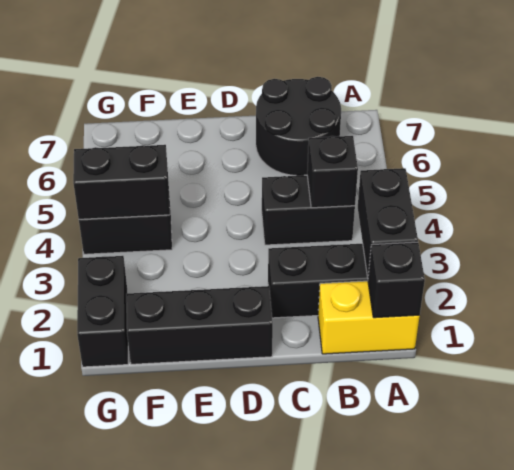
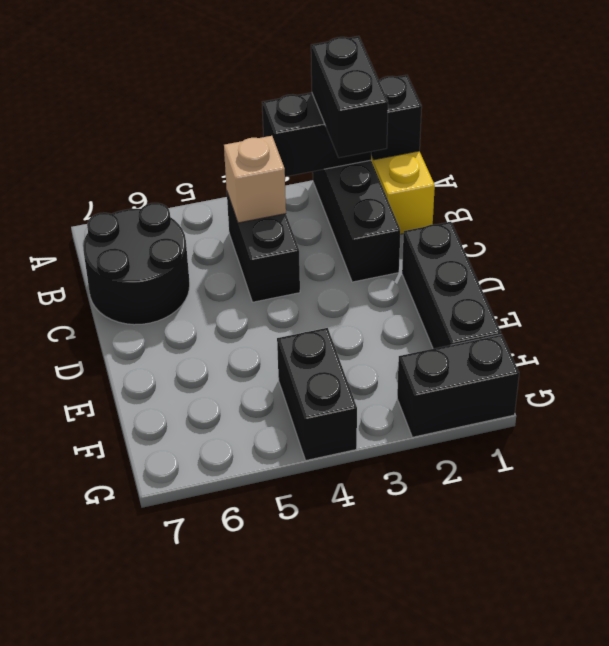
black 1x1 brick [307,136,358,208] -> tan 1x1 brick [224,136,286,223]
black 1x2 brick [73,145,170,219] -> black 1x2 brick moved to [311,36,388,158]

